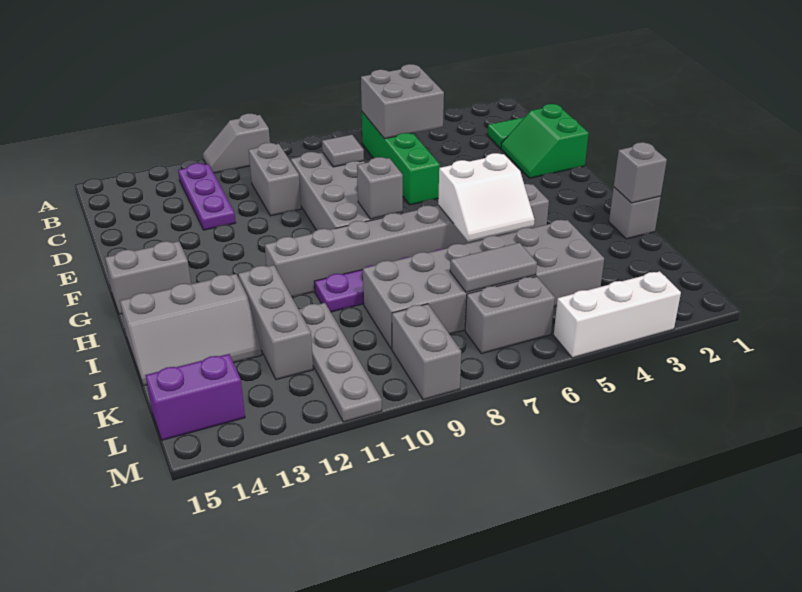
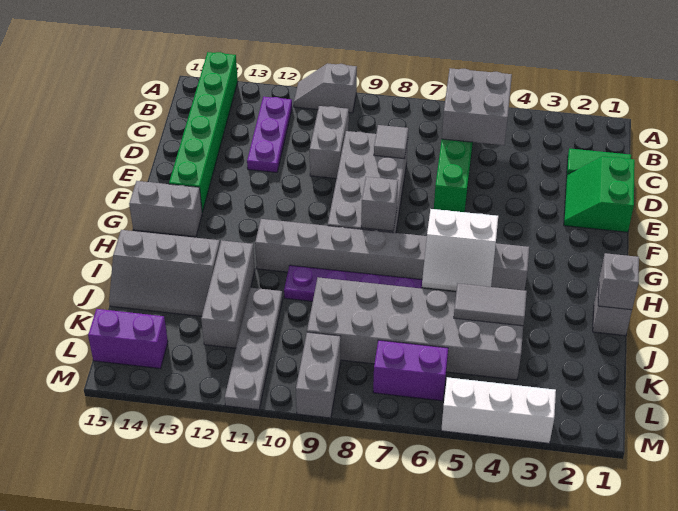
none -> green 1x6 brick [169,52,238,213]
grey 1x2 tile [450,243,537,292] -> grey 1x2 tile moved to [454,284,527,326]
grey 1x2 brick [465,276,555,354] -> purple 1x2 brick [373,340,448,401]

